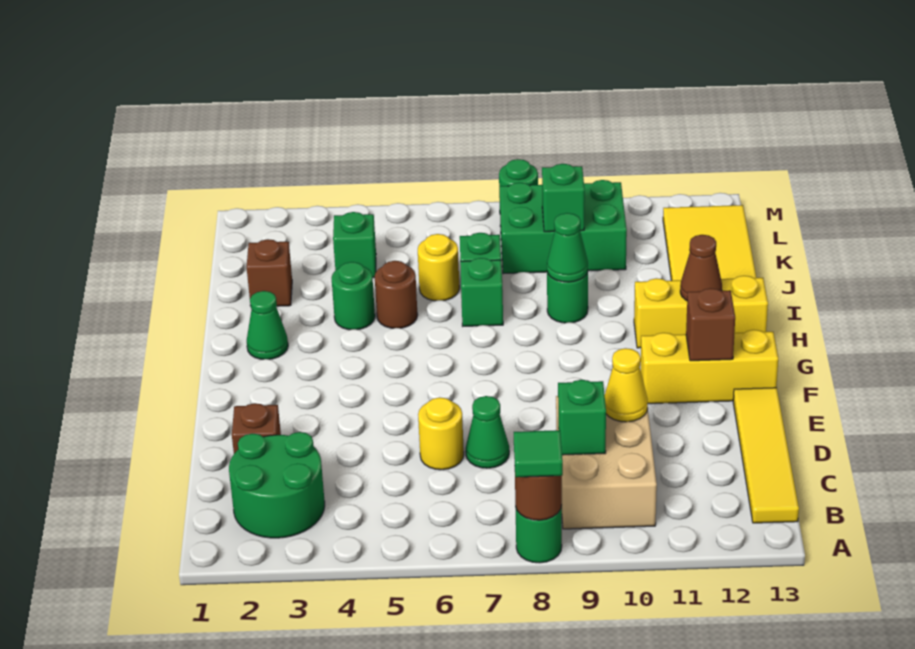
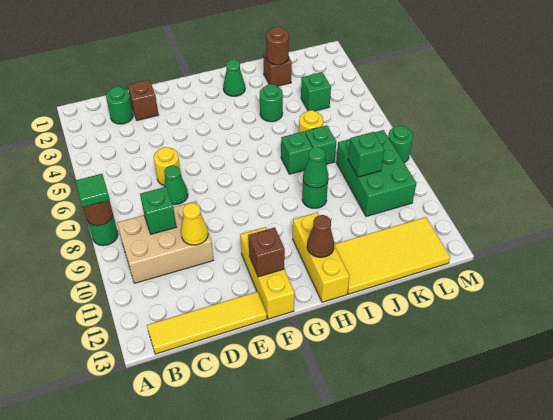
green 2x2 round brick [229,432,325,538] -> green 1x1 round brick [106,87,133,124]
brown 1x1 round brick [375,261,418,328] -> brown 1x1 round brick moved to [266,27,289,65]

